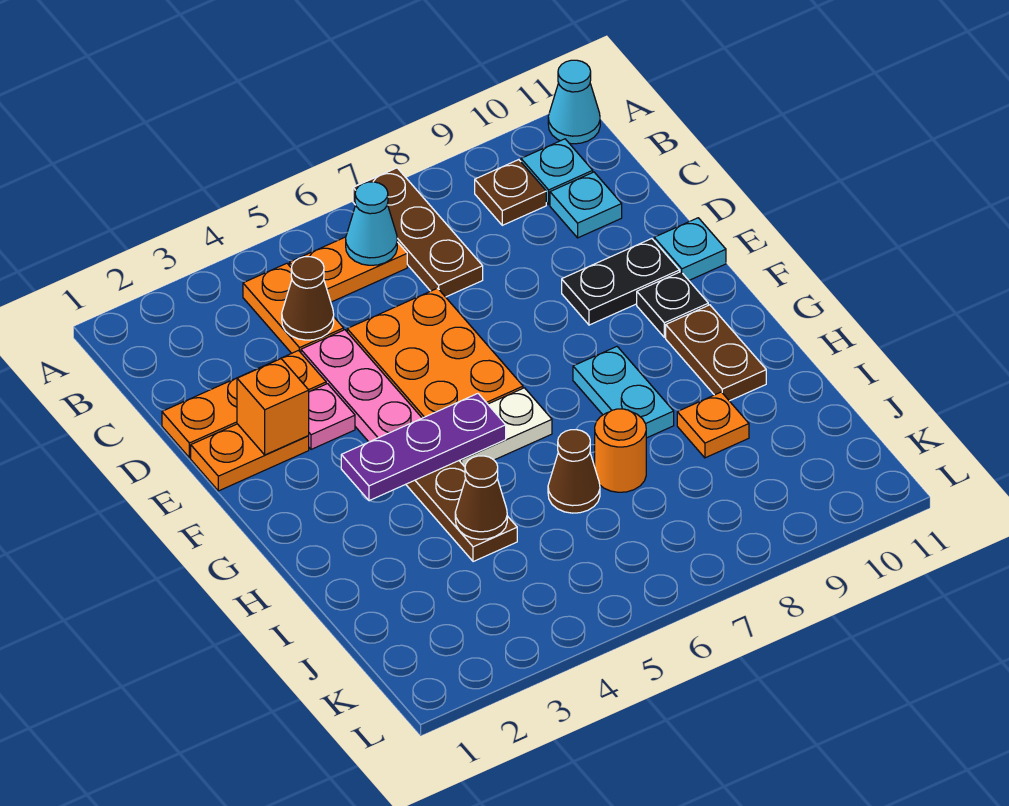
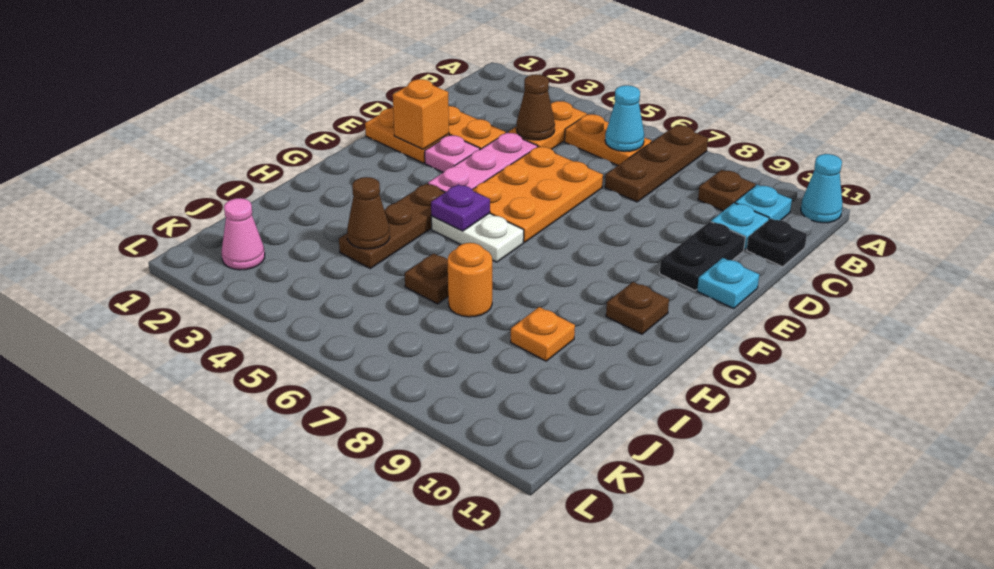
black 1x2 plate [562,239,680,325] -> black 1x2 plate turned to [660,222,745,290]
black 1x1 plate [637,272,708,337] -> black 1x1 plate moved to [747,219,807,267]
purple 1x3 plate [341,394,506,501] -> purple 1x1 plate [431,184,490,231]
cyan 1x2 plate [573,347,674,438] -> none
brown 1x2 plate [666,305,766,401] -> brown 1x1 plate [606,282,669,334]
brown 1x1 cone [548,430,600,513] -> brown 1x1 plate [405,253,448,304]
none -> pink 1x1 cone [222,198,265,270]

